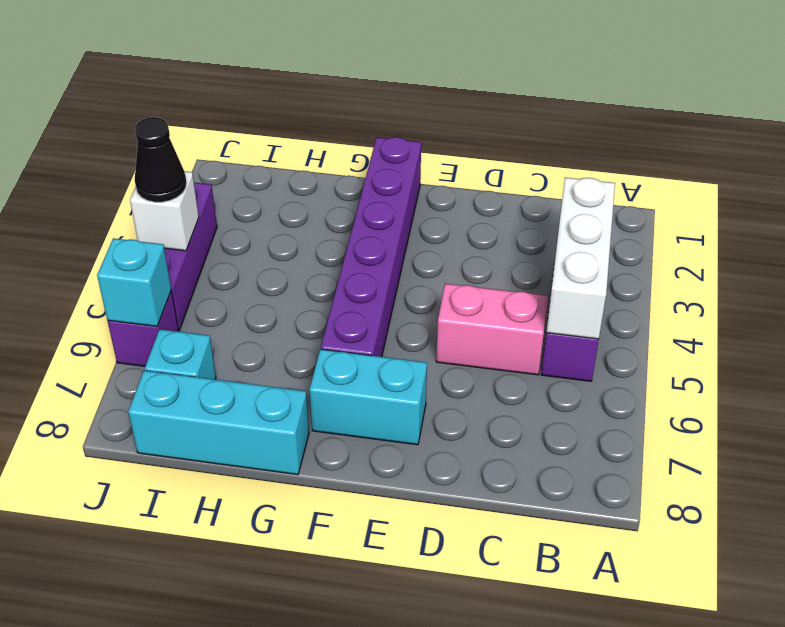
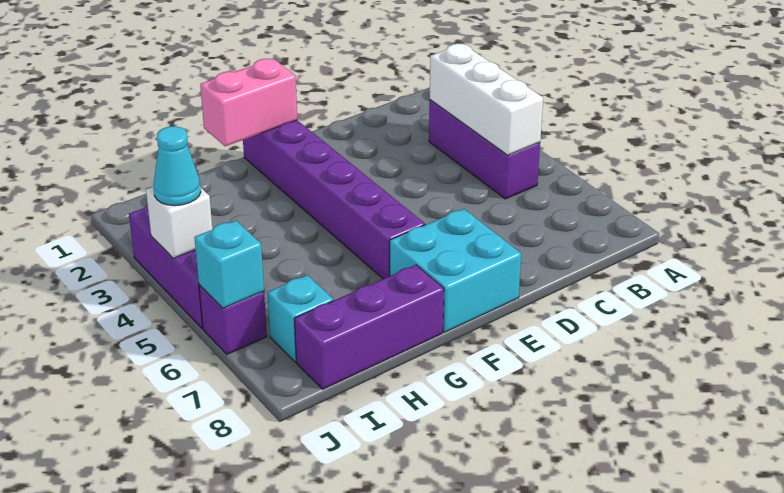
pink 1x2 brick [436,284,548,375] -> pink 1x2 brick moved to [200,59,297,146]
cyan 1x2 brick [309,349,427,445] -> cyan 2x2 brick [390,209,521,332]
cyan 1x3 brick [128,370,309,475] -> purple 1x3 brick [294,265,444,389]
black 1x1 cone [135,117,187,202] -> cyan 1x1 cone [153,126,201,206]

